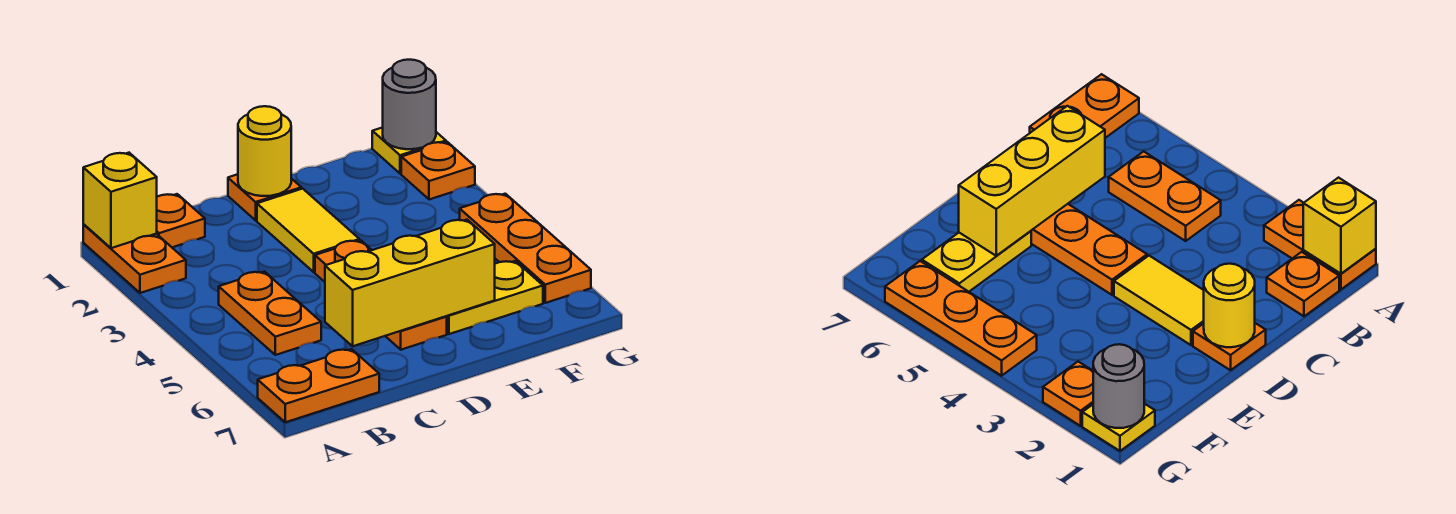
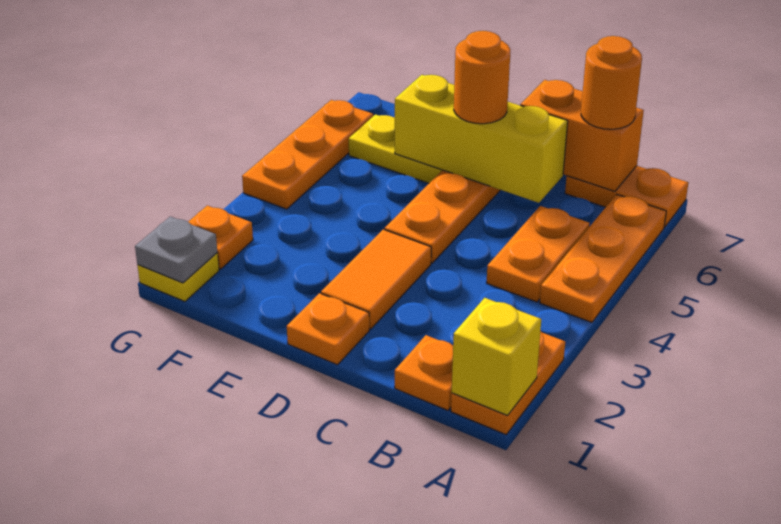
none -> orange 1x3 plate [540,195,666,322]
none -> orange 1x2 brick [520,80,644,191]
none -> orange 1x1 round brick [581,36,642,129]
yellow 1x1 round brick [238,106,291,196] -> none
yellow 1x2 tile [257,189,359,272] -> orange 1x2 tile [321,229,431,329]
none -> orange 1x1 round brick [454,31,510,124]
grey 1x1 round brick [383,60,436,149] -> grey 1x1 plate [135,216,217,283]

